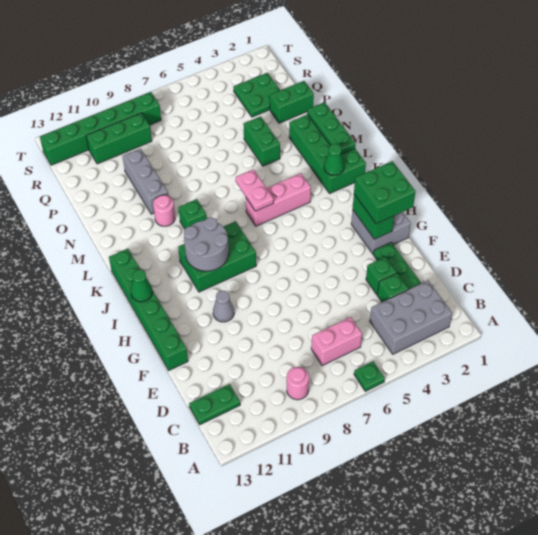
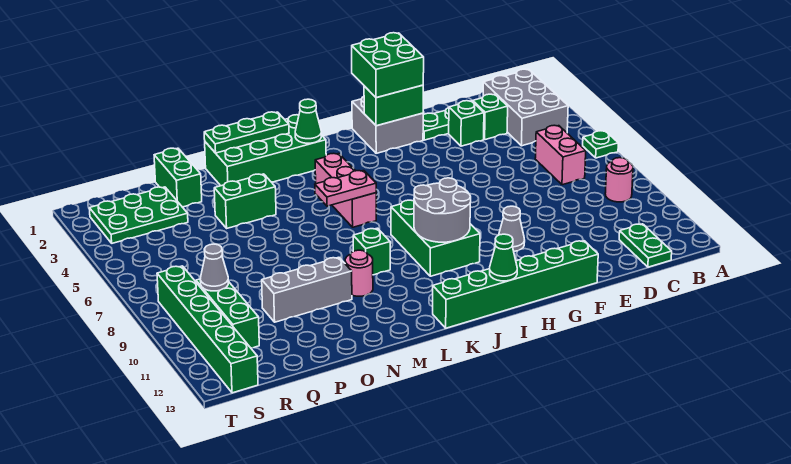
green 2x2 plate [233,73,280,117] -> green 2x3 plate [89,187,188,243]
none -> grey 1x1 cone [200,244,228,291]

